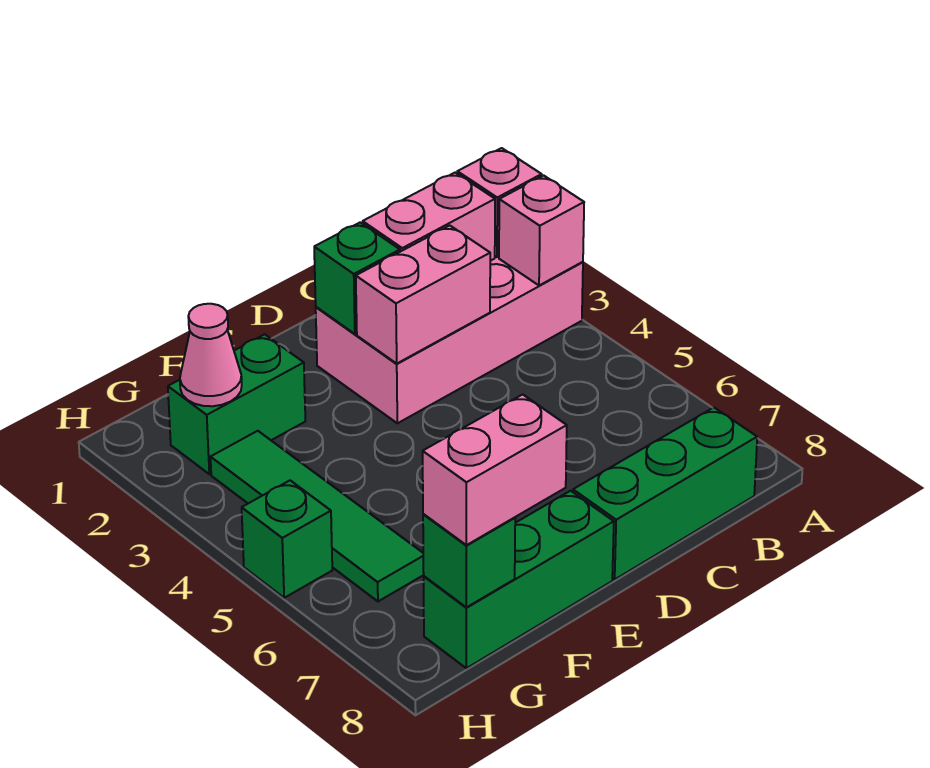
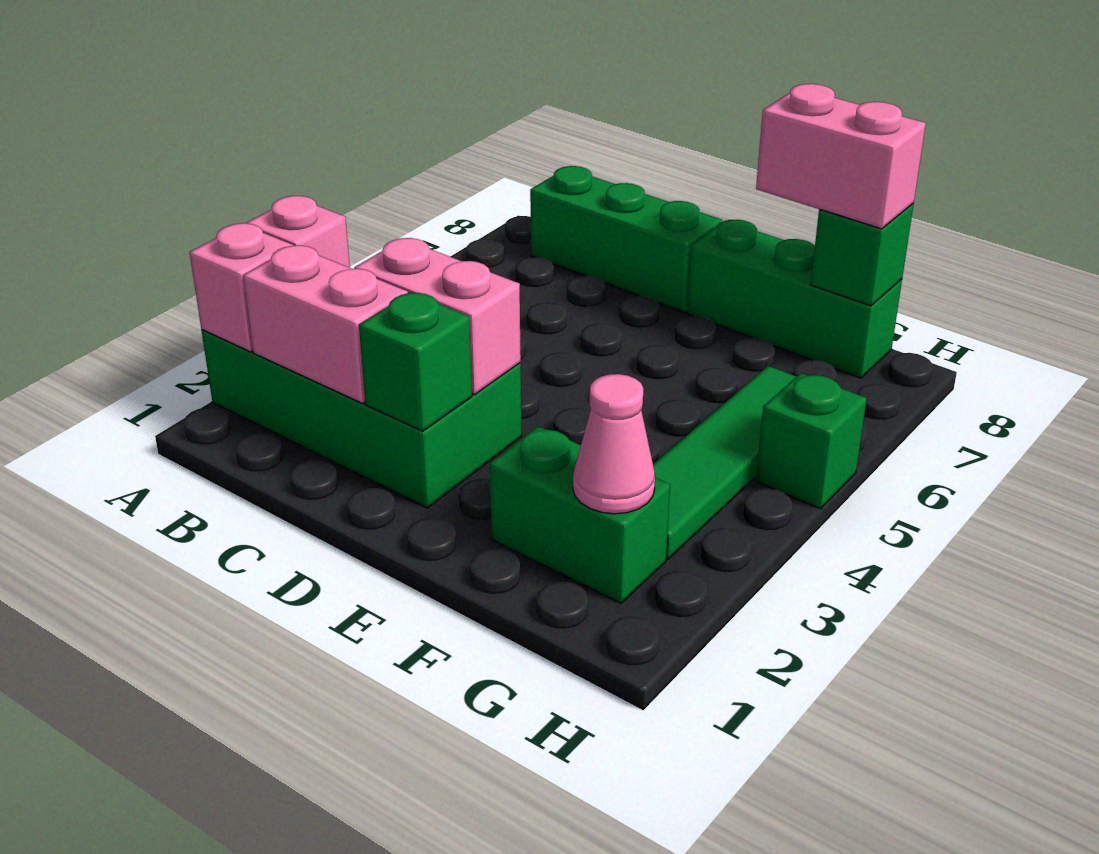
pink 2x4 brick [316,256,583,423] -> green 2x4 brick [201,330,522,508]

